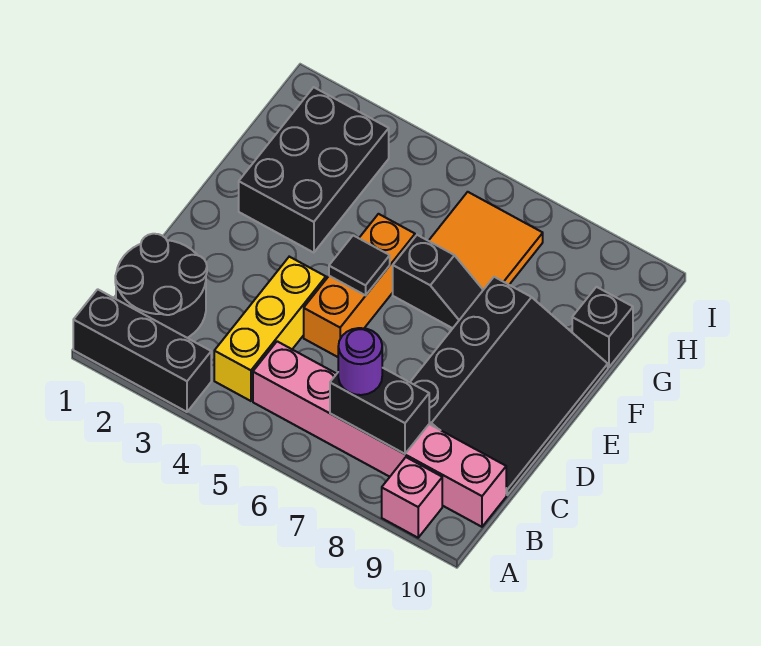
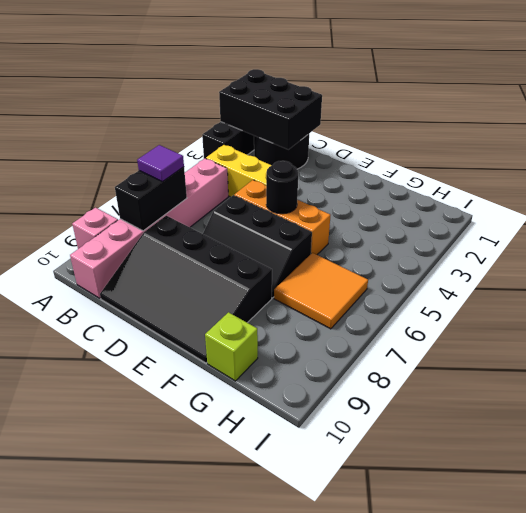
purple 1x1 round brick [338,328,382,395] -> purple 1x1 tile [137,145,184,182]
black 1x1 tile [329,235,390,295] -> black 1x1 round brick [266,161,298,214]
black 2x3 brick [239,87,389,253] -> black 2x3 brick moved to [219,69,322,150]
black 1x2 slope [393,235,483,328] -> black 2x3 slope [203,195,312,298]
black 1x1 brick [572,287,633,368] -> lime 1x1 brick [205,312,258,381]

